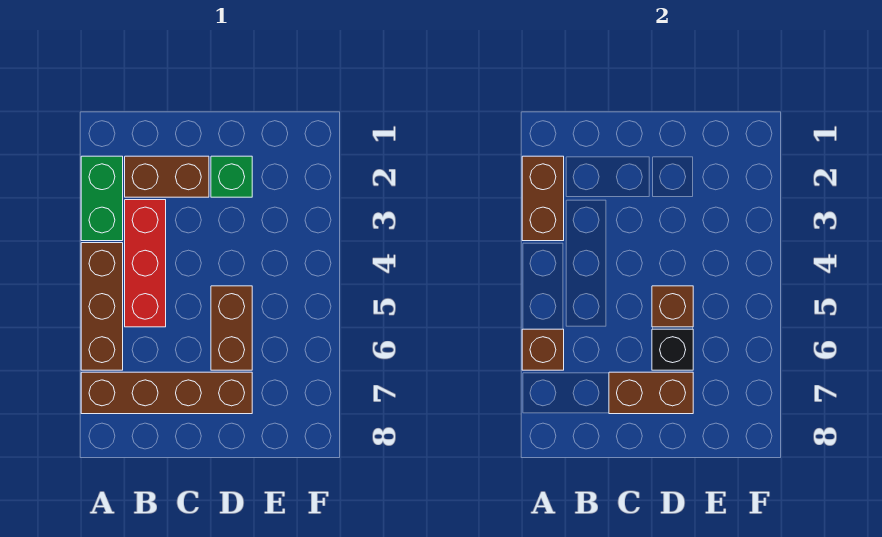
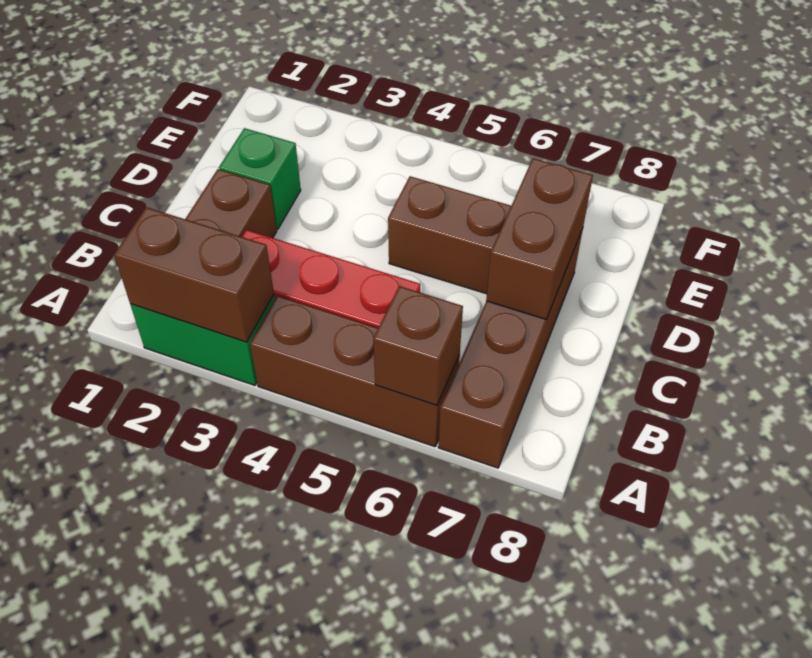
brown 1x1 brick [652,286,693,327] -> none
black 1x1 brick [652,329,693,370] -> none

